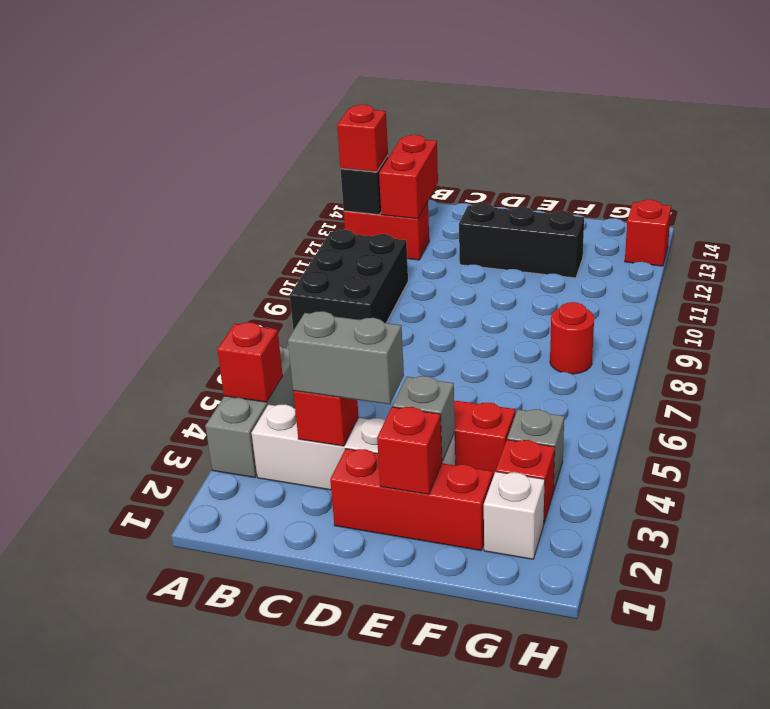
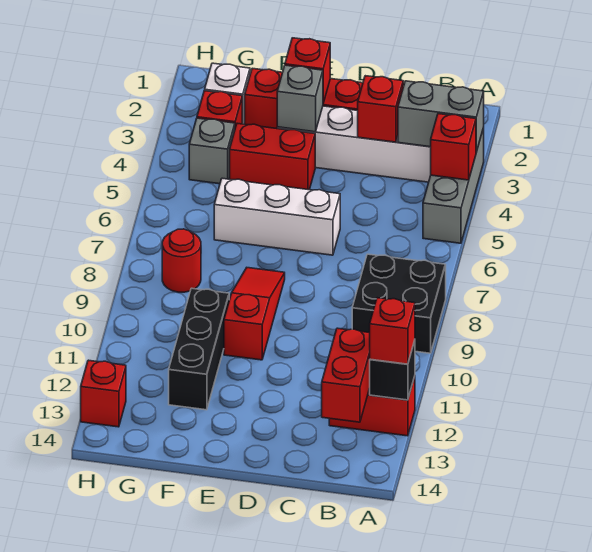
black 2x3 brick [290,230,408,331] -> black 2x2 brick [352,254,446,353]
grey 1x2 brick [288,311,404,404] -> grey 1x2 brick moved to [398,81,484,152]
none -> white 1x3 brick [214,178,340,255]
black 1x3 brick [459,203,584,278] -> black 1x3 brick turned to [169,288,229,410]
none -> red 1x3 slope [224,268,285,360]

